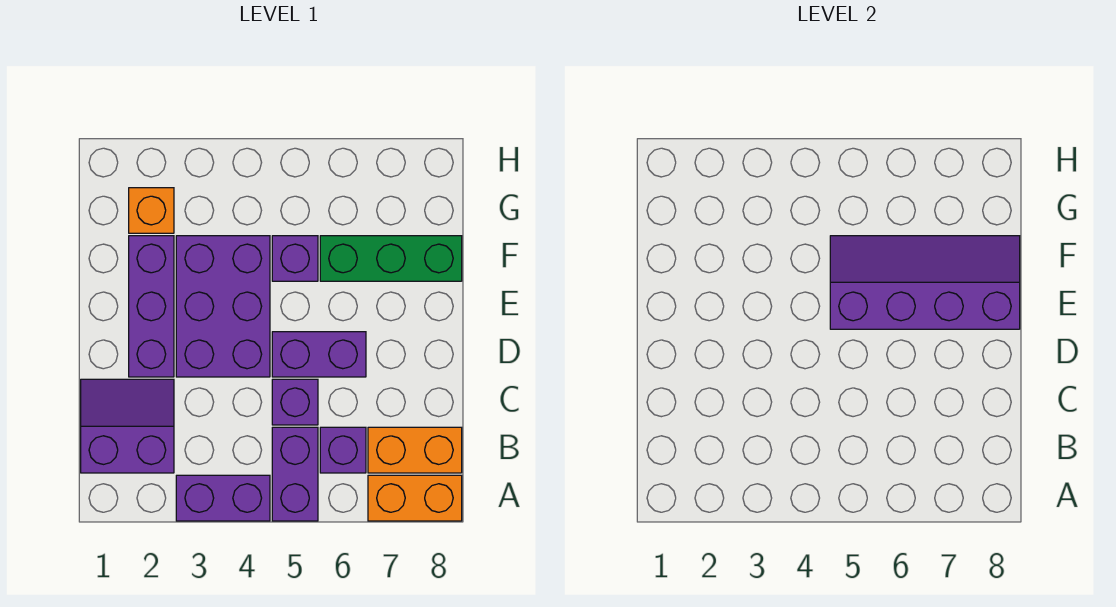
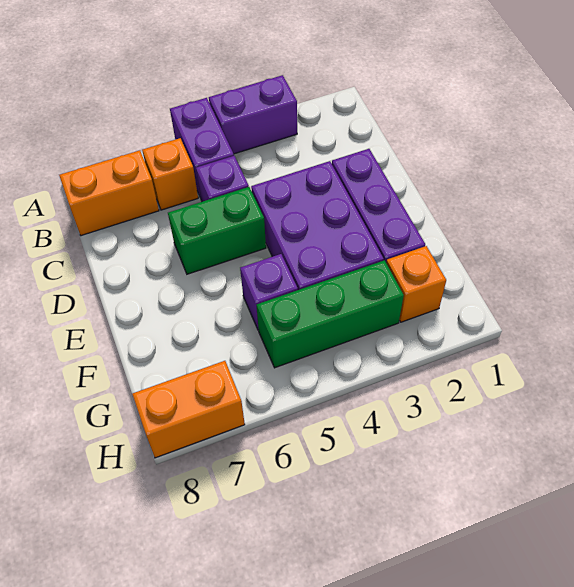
orange 1x2 brick [368,475,462,521] -> orange 1x2 brick moved to [132,361,245,458]
purple 2x2 slope [81,379,174,473] -> none
purple 1x1 brick [320,427,366,473] -> orange 1x1 brick [142,138,198,210]
purple 1x2 brick [272,332,366,377] -> green 1x2 brick [168,187,266,274]
purple 2x4 slope [830,236,1020,329] -> none
green 1x3 brick [320,236,462,281] -> green 1x3 brick moved to [257,260,404,368]

